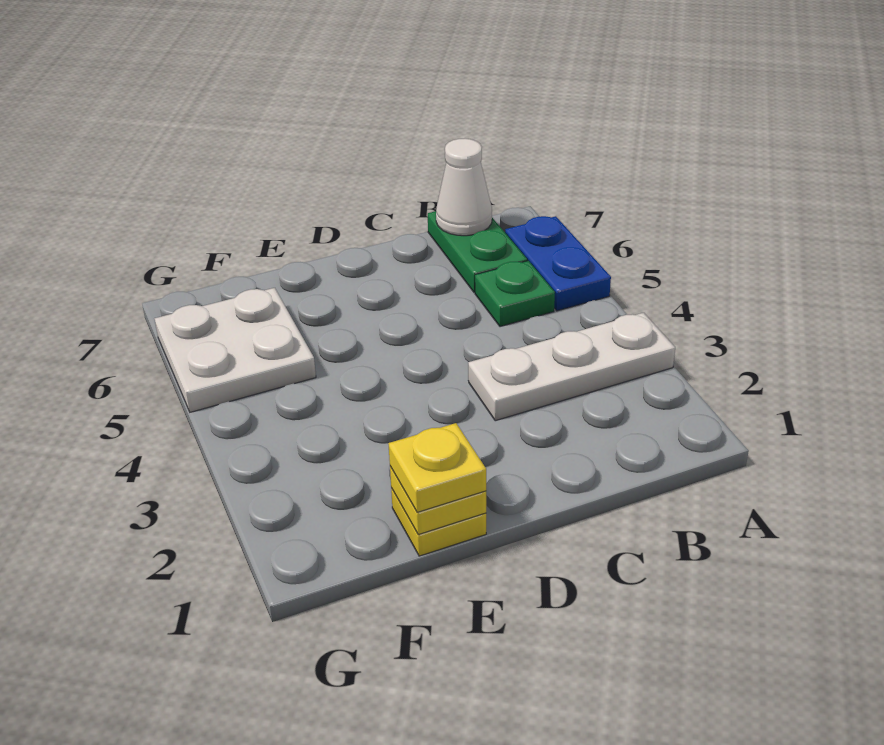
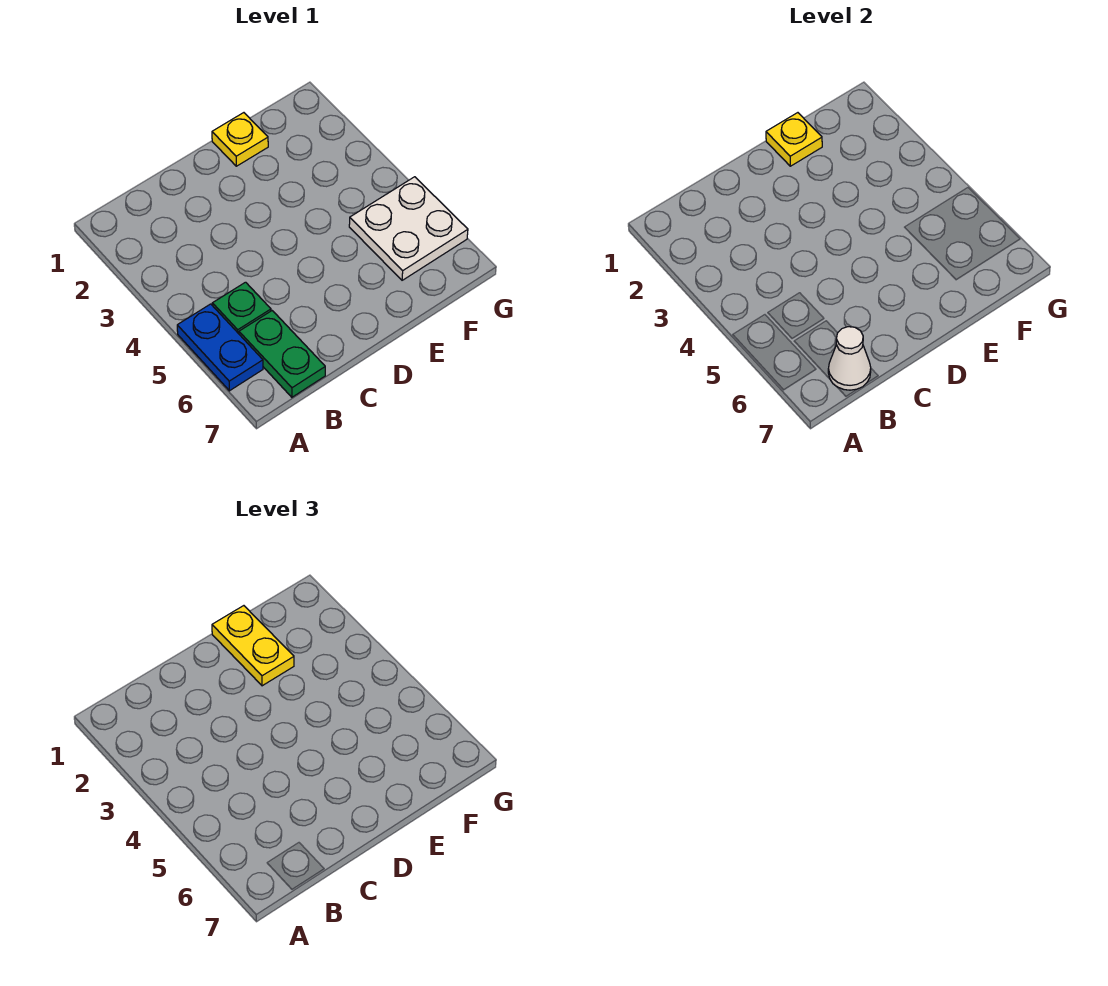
white 1x3 plate [468,313,675,421] -> none
yellow 1x1 plate [388,423,486,512] -> yellow 1x2 plate [212,606,294,686]

